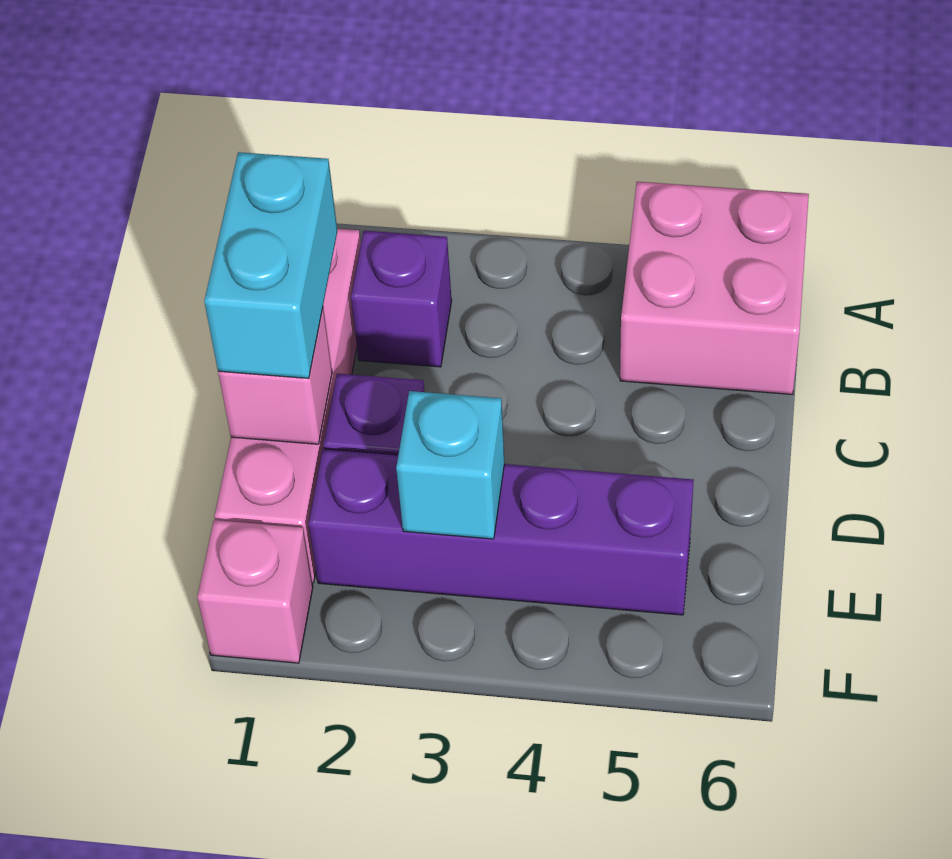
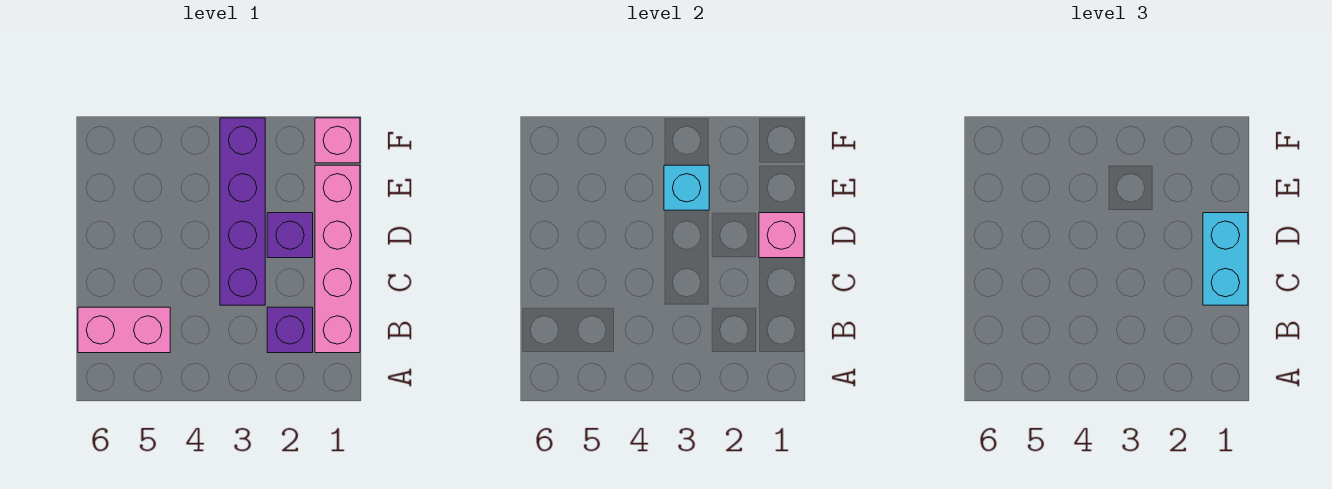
pink 2x2 brick [620,182,809,395] -> pink 1x2 brick [78,307,170,353]
purple 1x4 brick [309,449,694,615] -> purple 1x4 brick turned to [220,118,265,305]

